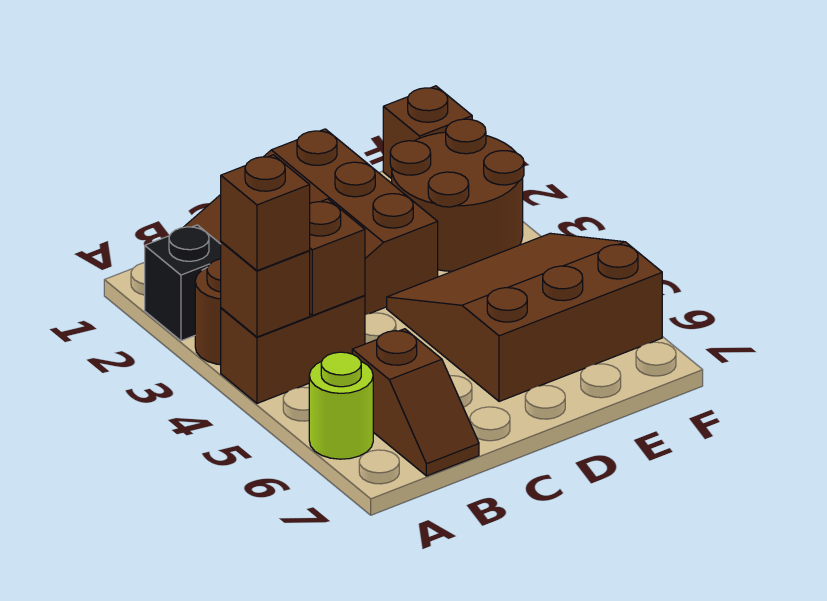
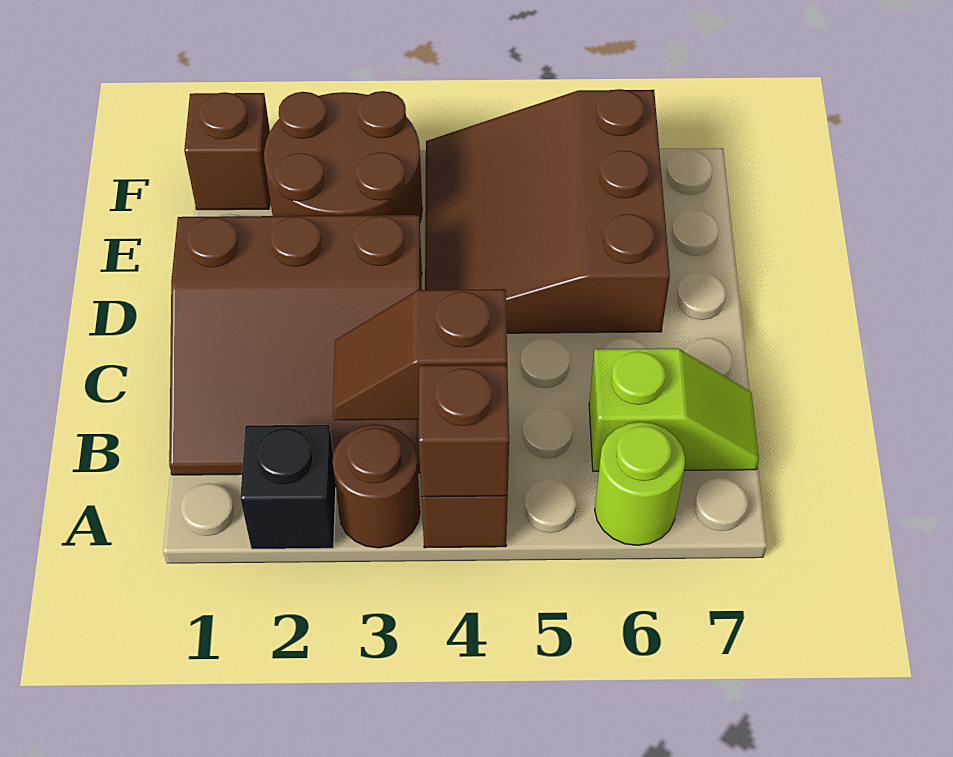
brown 1x1 brick [221,155,310,271] -> none
brown 1x2 slope [352,329,479,476] -> lime 1x2 slope [589,348,759,471]

